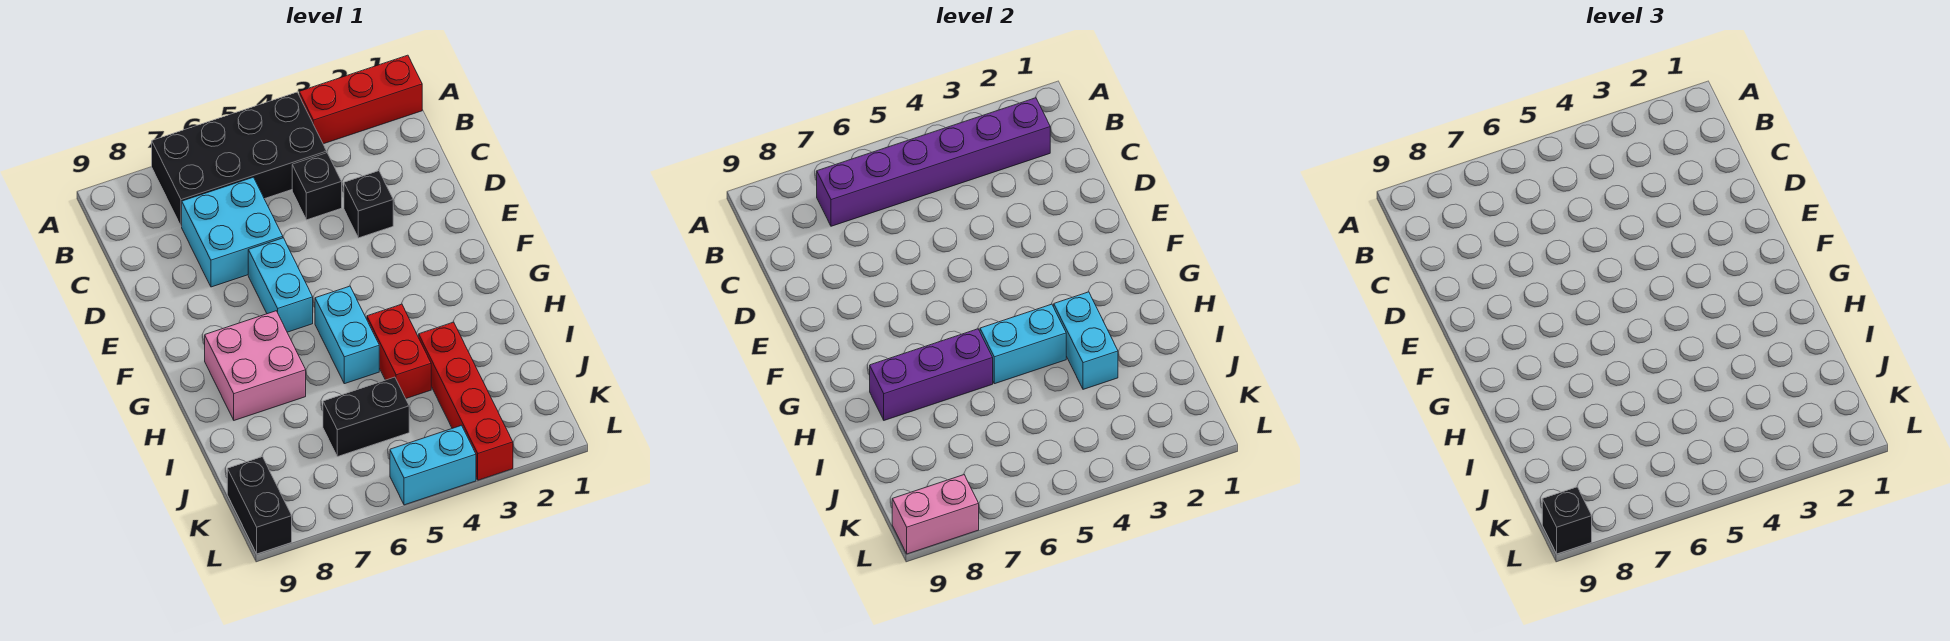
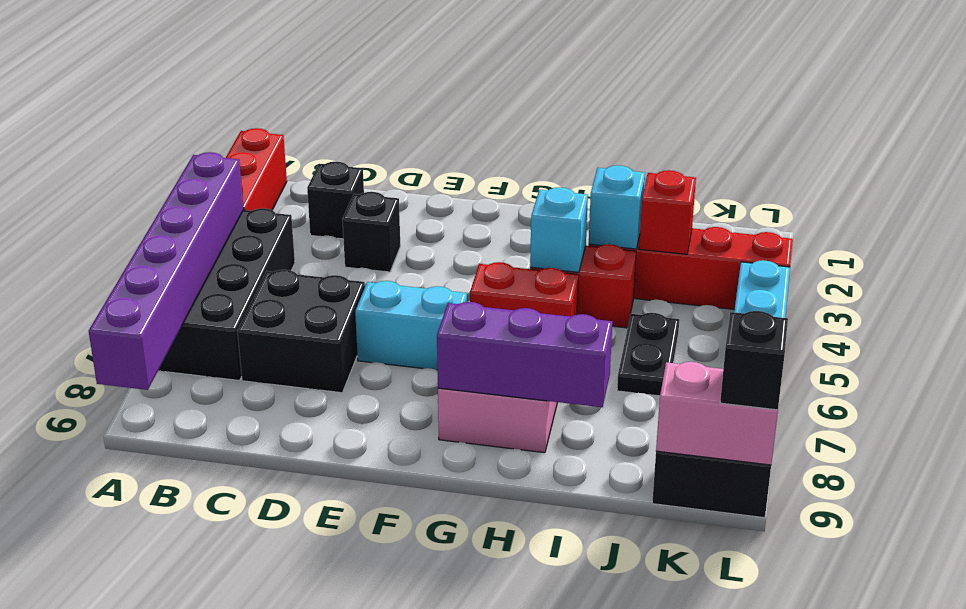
purple 1x6 brick [817,98,1050,226] -> purple 1x6 brick moved to [89,152,244,390]
black 1x1 brick [292,153,342,220] -> black 1x1 brick moved to [307,162,364,239]
cyan 2x2 brick [182,177,283,287] -> black 2x2 brick [237,270,365,393]
cyan 1x2 brick [315,286,379,384] -> red 1x2 brick [470,262,579,317]
cyan 1x2 brick [1054,292,1118,389] -> cyan 1x1 brick [589,165,645,249]
cyan 1x2 brick [980,304,1066,384] -> cyan 1x1 brick [530,187,588,272]
purple 1x3 brick [870,329,993,420] -> purple 1x3 brick turned to [437,302,612,407]
none -> red 1x1 brick [639,170,696,254]
black 1x2 brick [323,377,409,457] -> black 1x2 plate [617,313,679,396]
pink 1x2 brick [892,475,979,554] -> pink 1x2 brick turned to [656,362,778,465]

